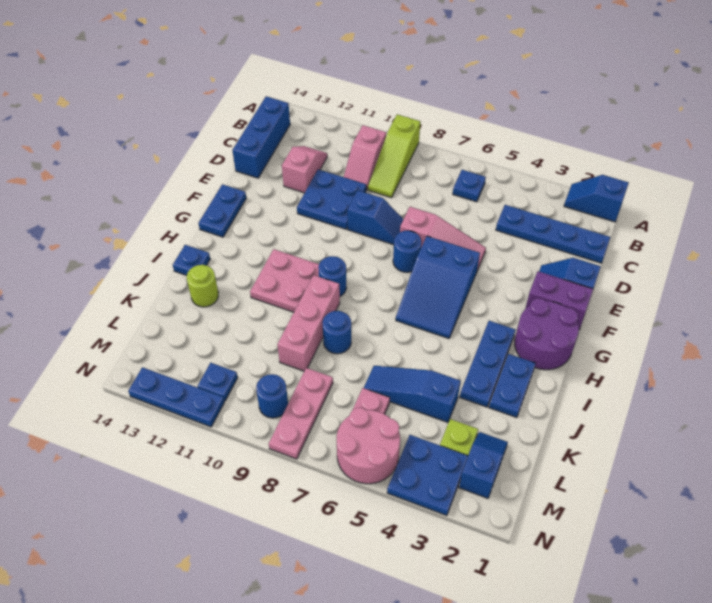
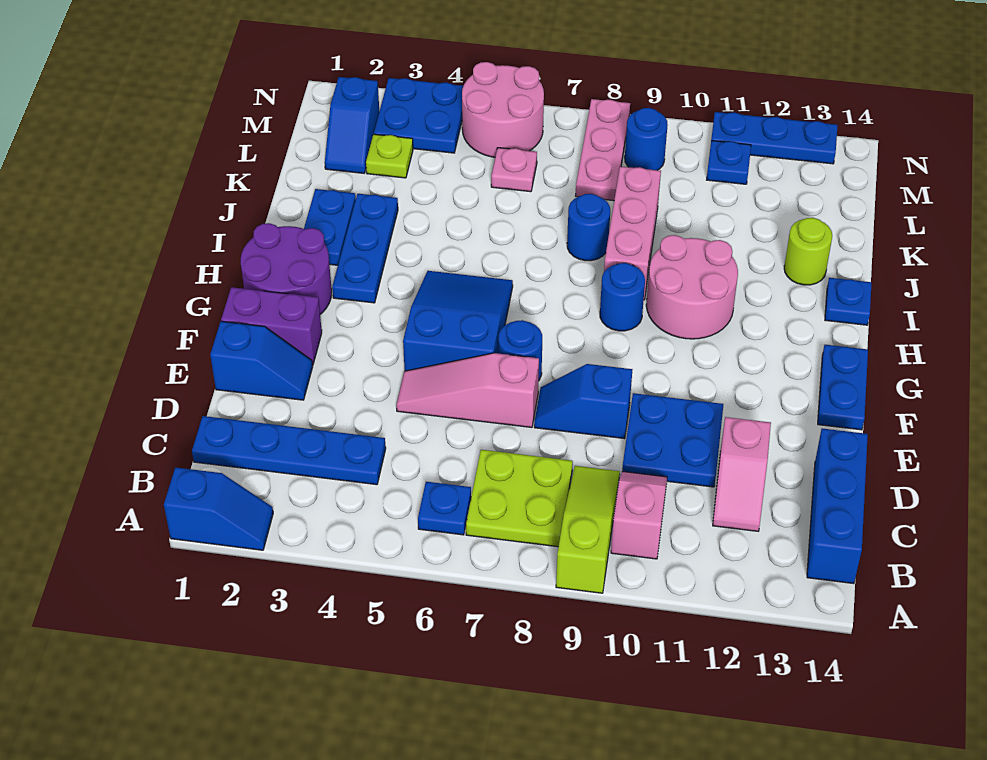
none -> lime 2x2 plate [466,450,573,547]
pink 2x2 plate [250,249,319,312] -> pink 2x2 round brick [646,235,738,339]
blue 1x3 slope [364,366,461,422] -> none

